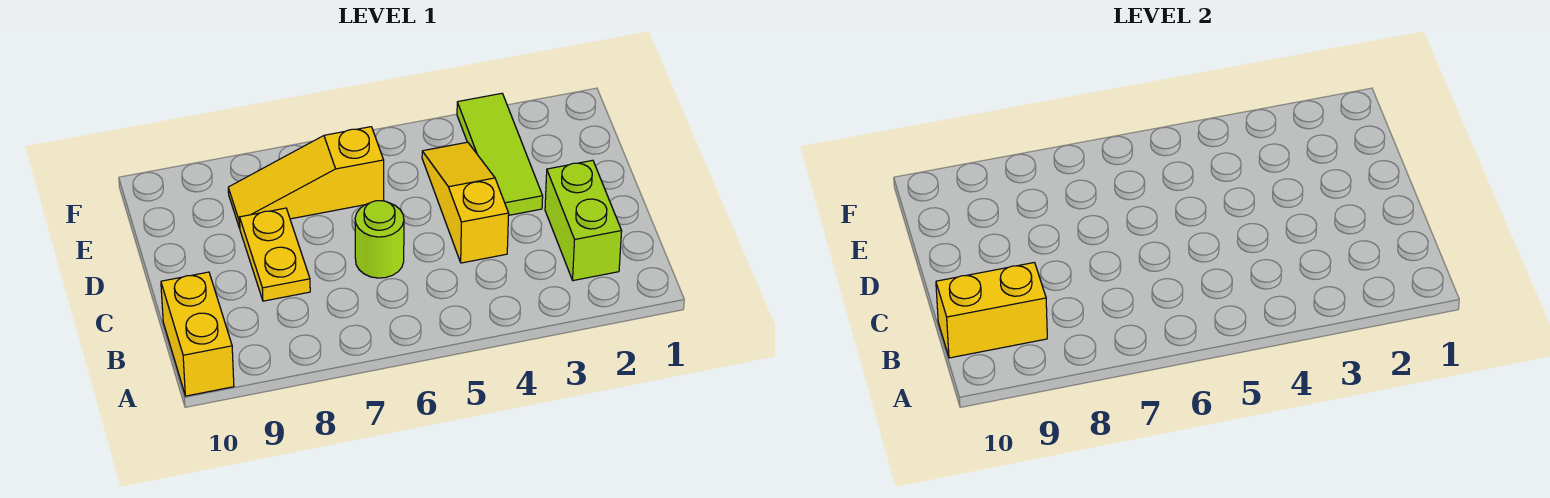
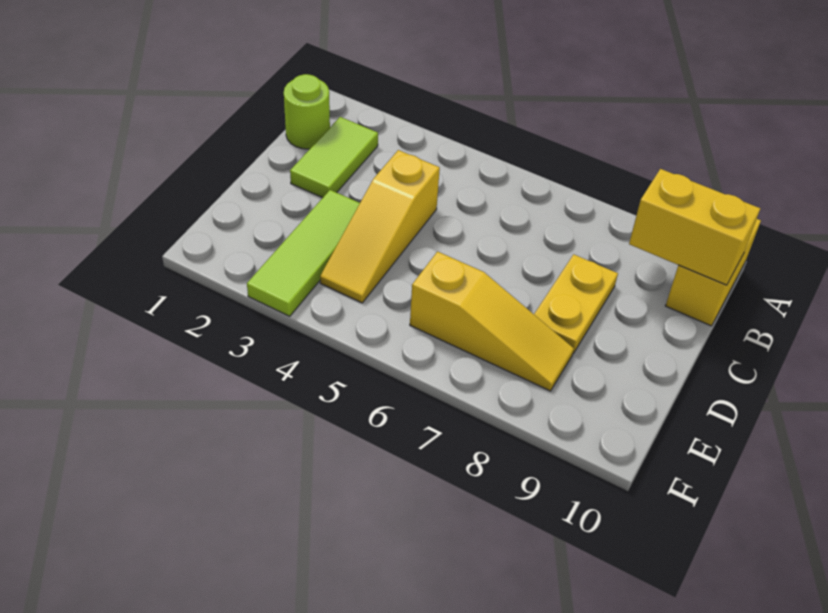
lime 1x2 brick [545,160,622,281] -> lime 1x2 tile [290,117,378,198]
lime 1x1 round brick [355,201,404,278] -> lime 1x1 round brick moved to [284,74,330,149]

